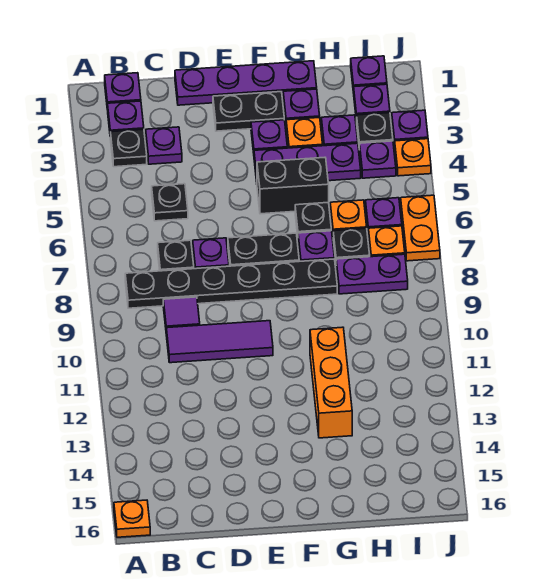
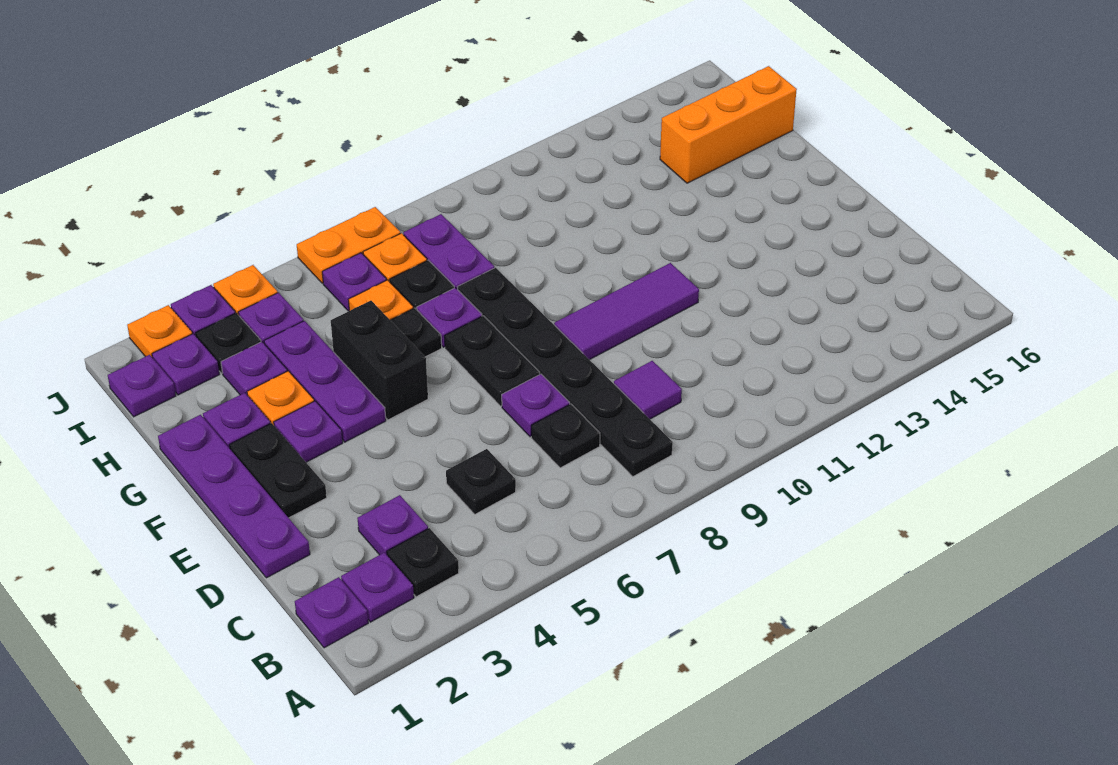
orange 1x1 plate [114,500,150,537] -> orange 1x1 plate moved to [127,305,192,357]
purple 1x3 tile [166,321,273,363] -> purple 1x3 tile turned to [554,263,699,360]
orange 1x3 brick [310,327,352,438] -> orange 1x3 brick moved to [660,66,797,183]

